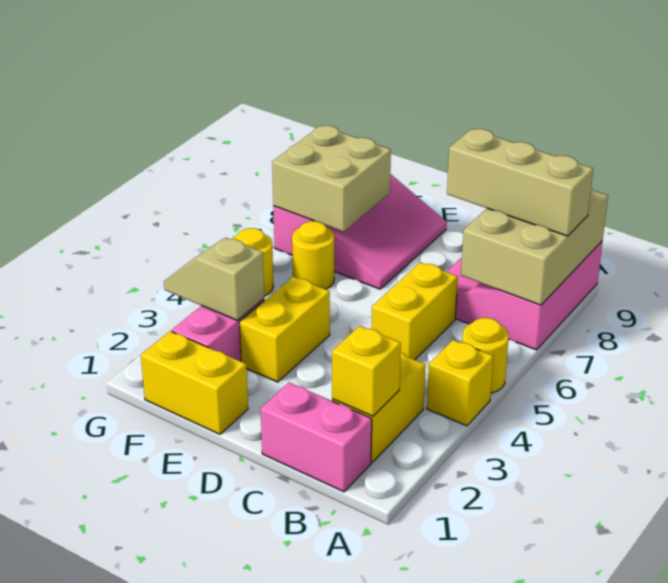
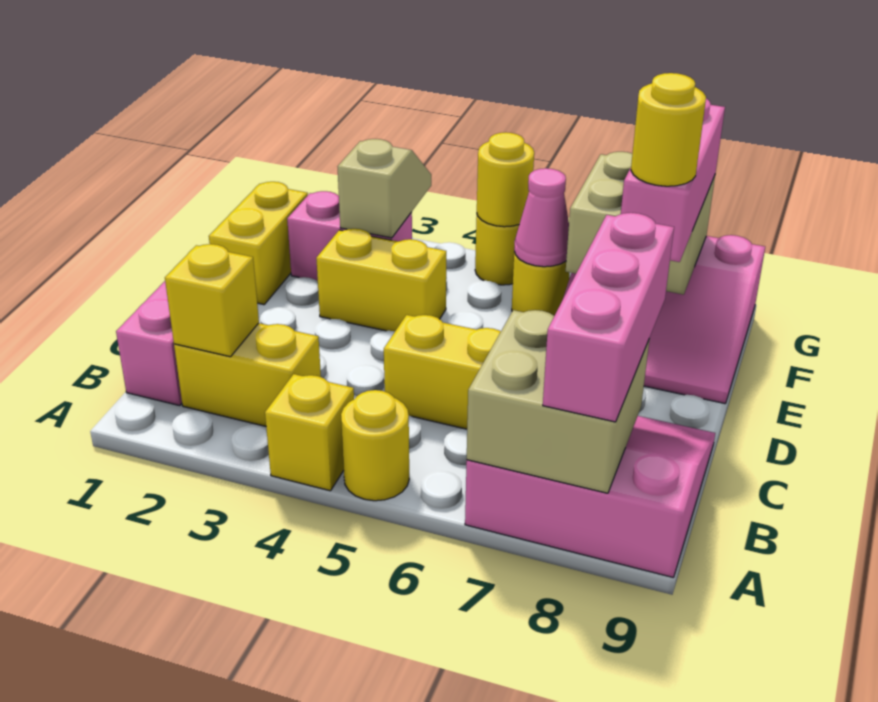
tan 2x3 brick [461,187,608,305] -> tan 2x2 brick [467,310,649,493]
tan 1x3 brick [447,129,593,236] -> pink 1x3 brick [543,213,674,422]
none -> pink 1x3 brick [621,98,725,262]
none -> yellow 1x1 round brick [631,73,706,186]
none -> pink 1x1 cone [514,168,569,267]
none -> yellow 1x1 round brick [477,132,534,227]

